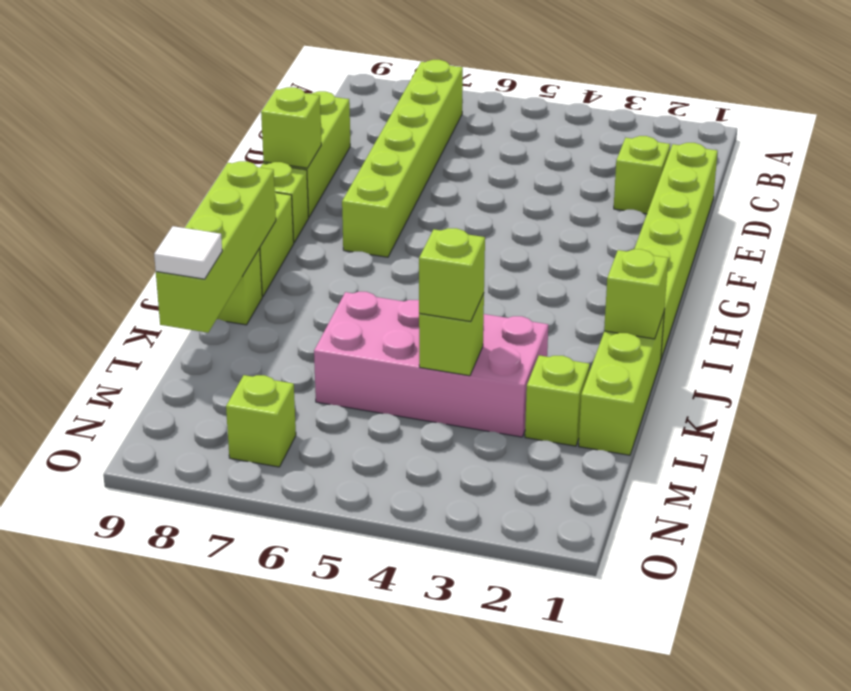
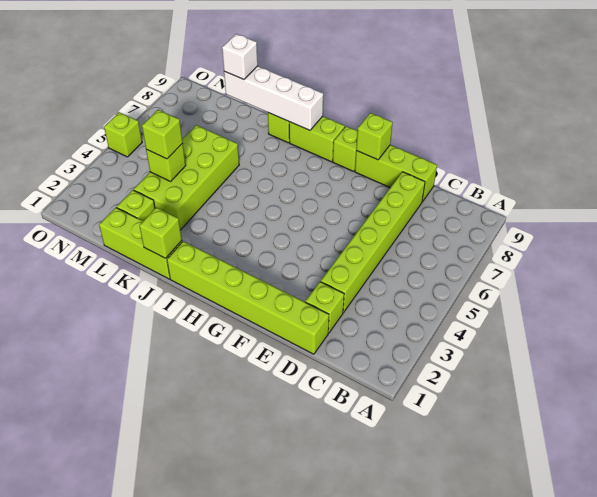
lime 1x6 brick [342,60,463,257] -> lime 1x6 brick turned to [321,172,425,312]
lime 1x4 brick [156,161,276,333] -> white 1x4 brick [224,66,323,130]
pink 2x4 brick [314,292,548,437] -> lime 2x4 brick [134,125,239,230]
white 1x1 tile [154,226,222,279] -> white 1x1 brick [222,34,258,80]
lime 1x1 brick [226,375,296,467] -> lime 1x1 brick moved to [104,112,142,157]

